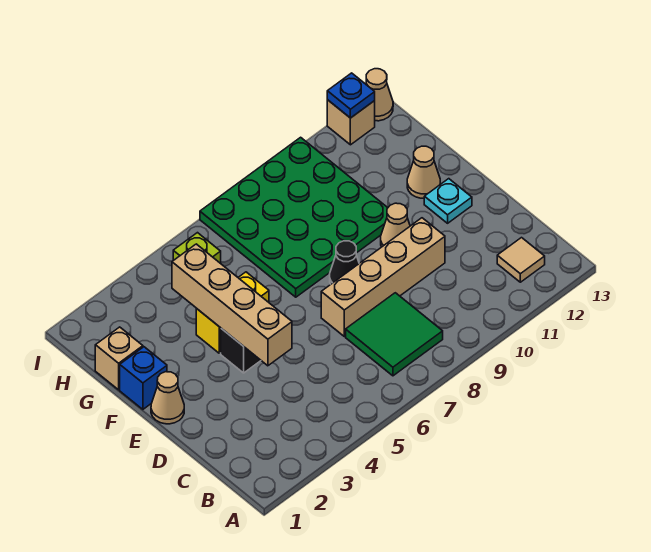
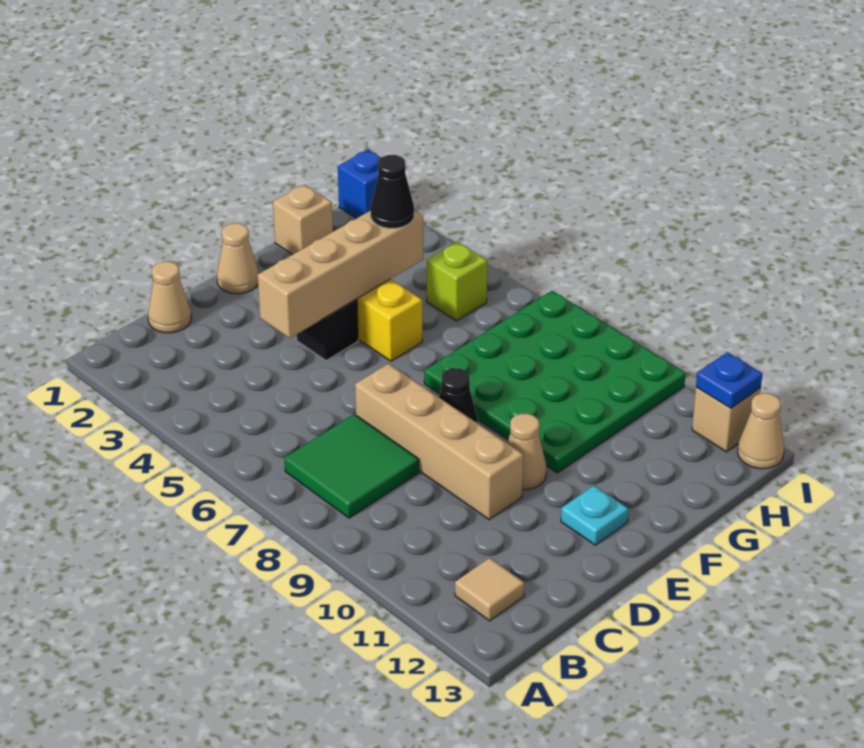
blue 1x1 brick [120,347,167,409] -> blue 1x1 brick moved to [338,150,381,218]
tan 1x1 cone [407,146,440,198] -> tan 1x1 cone moved to [148,261,191,333]
none -> black 1x1 cone [371,155,414,228]

